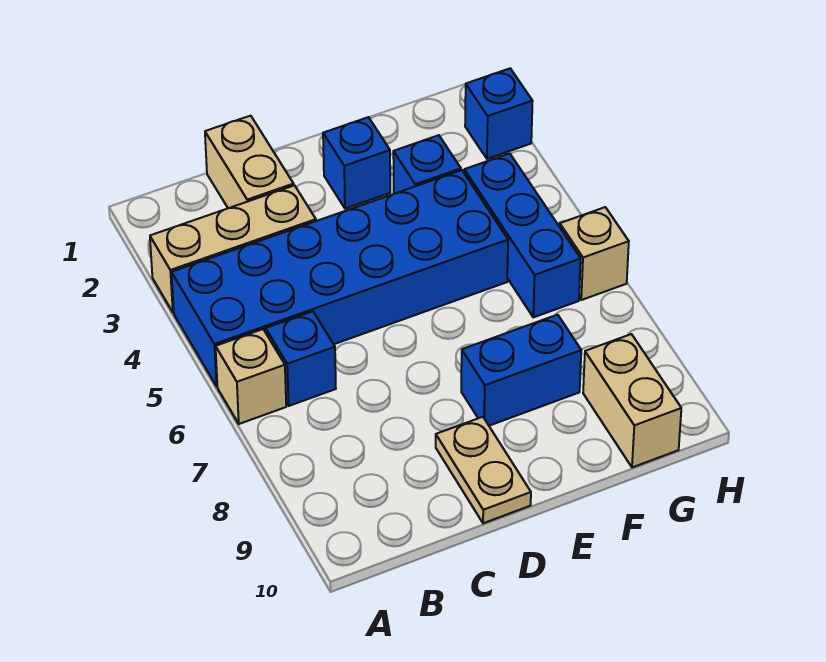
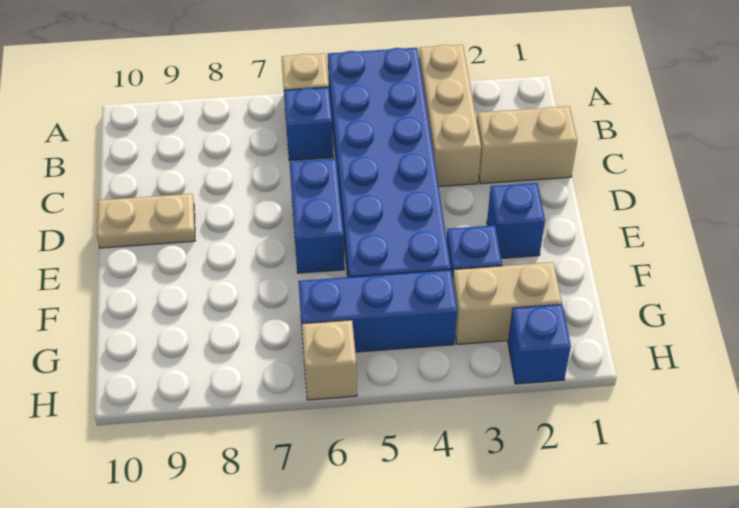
blue 1x2 brick [461,315,581,426] -> blue 1x2 brick moved to [289,159,344,273]
tan 1x2 brick [583,334,681,467] -> tan 1x2 brick moved to [453,262,562,344]

